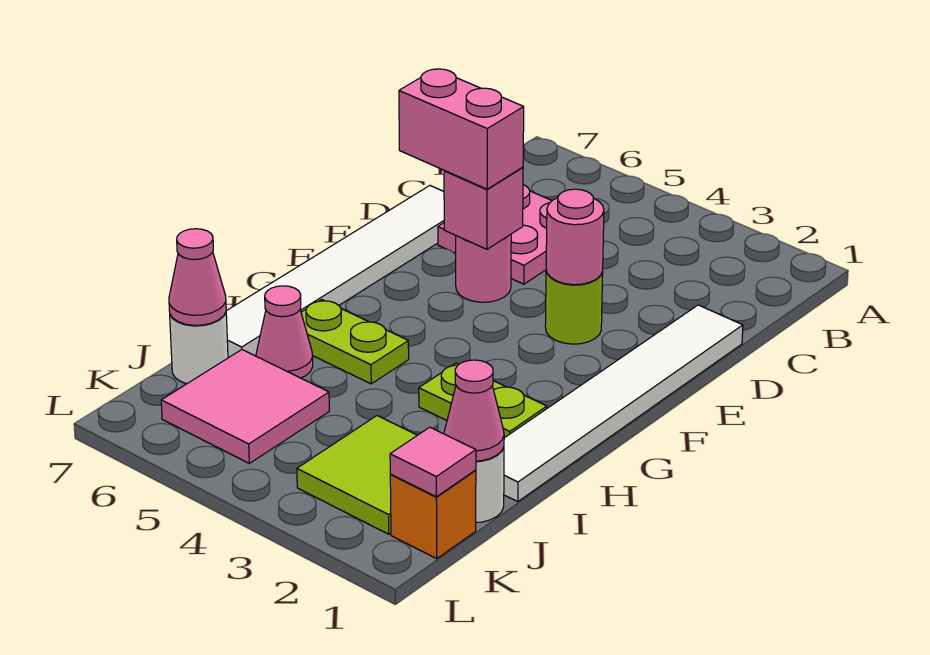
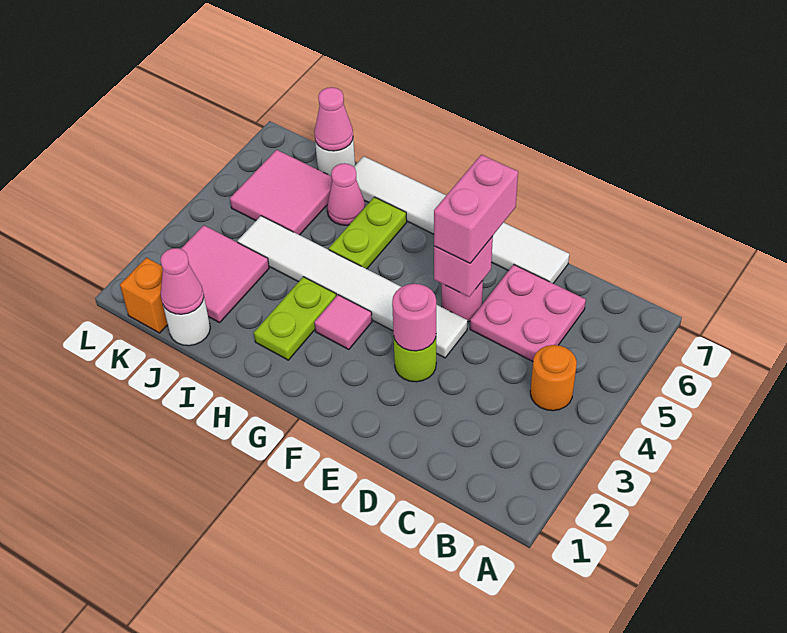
none -> orange 1x1 round brick [530,345,577,411]
white 1x6 tile [504,305,743,502] -> white 1x6 tile moved to [238,216,467,358]
lime 2x2 tile [297,416,417,534] -> pink 2x2 tile [181,225,269,323]
pink 1x1 tile [390,427,476,497] -> pink 1x1 tile moved to [314,295,372,350]

